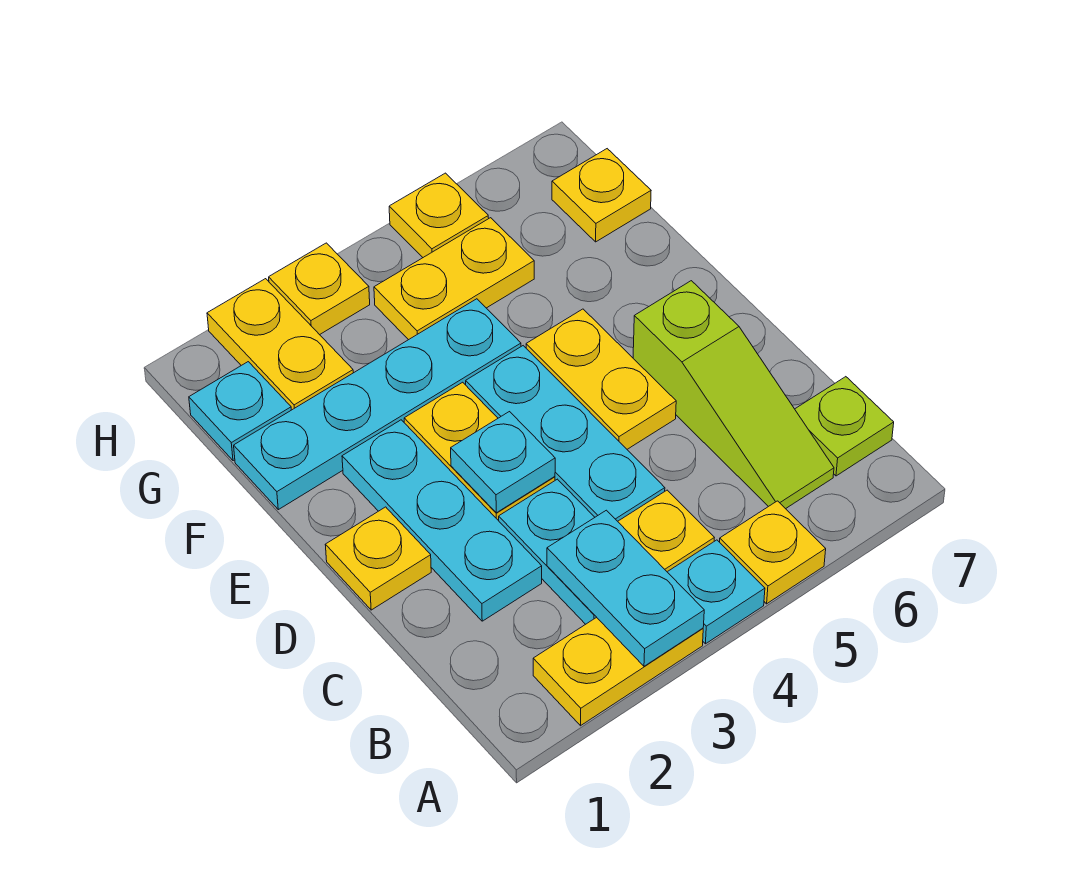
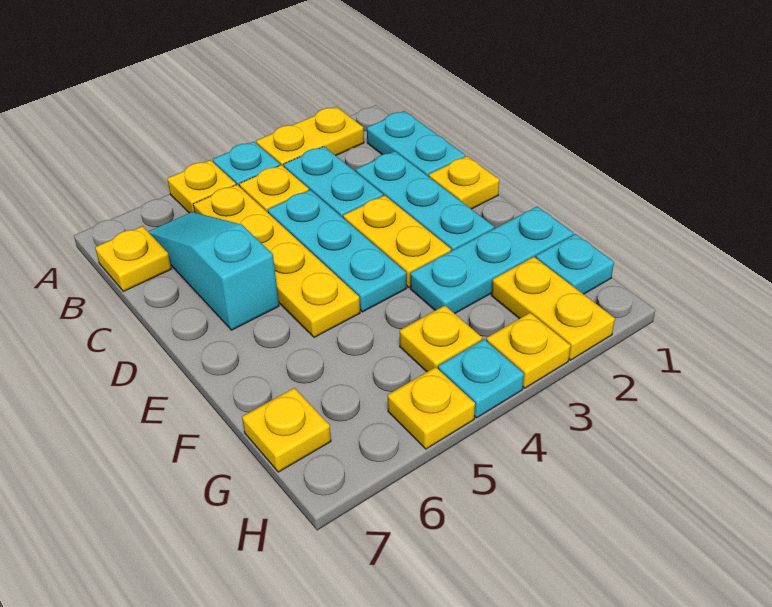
cyan 1x2 plate [547,510,704,666] -> cyan 1x2 plate moved to [367,111,465,176]
lime 1x3 slope [633,281,834,509] -> cyan 1x3 slope [148,212,279,330]
lime 1x1 plate [795,377,894,476] -> yellow 1x1 plate [95,226,171,292]
cyan 1x1 plate [451,412,555,513] -> cyan 1x1 plate moved to [438,339,524,418]
yellow 1x2 plate [526,309,676,449] -> yellow 1x4 plate [193,185,360,337]
cyan 1x4 plate [234,299,521,510] -> cyan 1x3 plate [410,207,573,314]
yellow 1x2 plate [374,218,534,340] -> yellow 1x1 plate [400,306,482,372]

